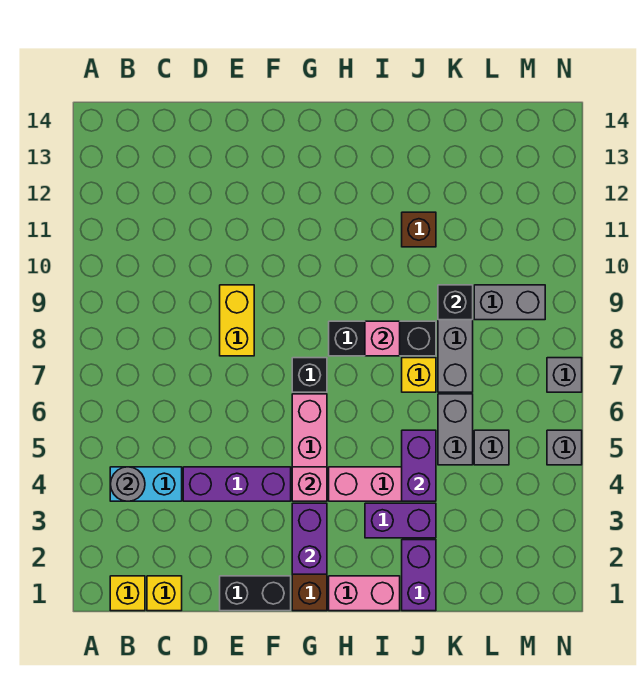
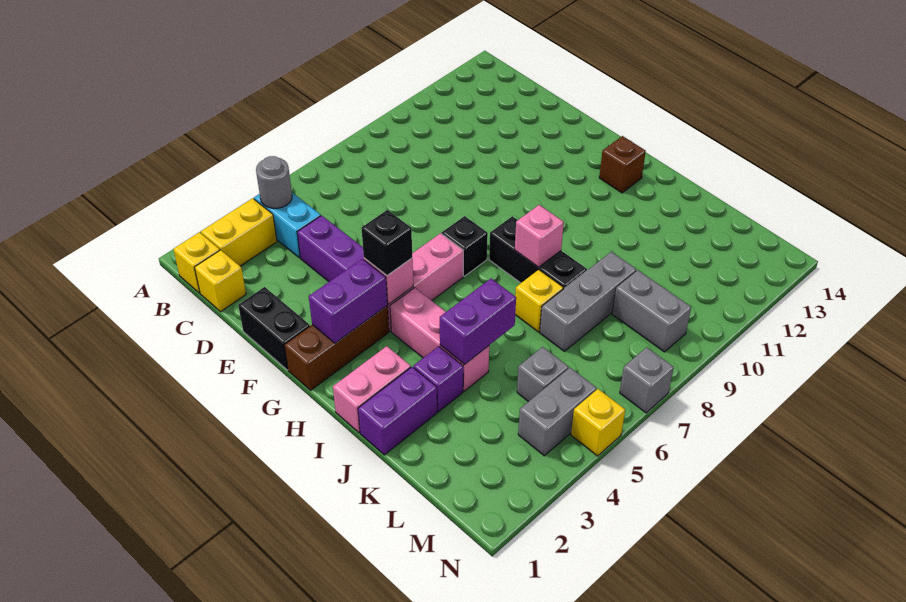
yellow 1x2 brick [220,285,254,356] -> yellow 1x2 brick moved to [201,198,277,266]
pink 1x2 brick [329,576,400,611] -> pink 1x2 brick turned to [333,346,411,433]
purple 1x2 brick [365,503,436,538] -> purple 1x1 brick [413,346,463,412]
brown 1x1 brick [402,212,436,247] -> brown 1x1 brick moved to [599,136,646,193]
grey 1x2 brick [438,394,473,465] -> grey 1x2 brick moved to [518,368,596,456]
black 1x1 brick [438,285,473,320] -> black 1x1 brick moved to [361,210,412,276]
grey 1x1 brick [547,430,582,465] -> yellow 1x1 brick [571,389,625,456]

